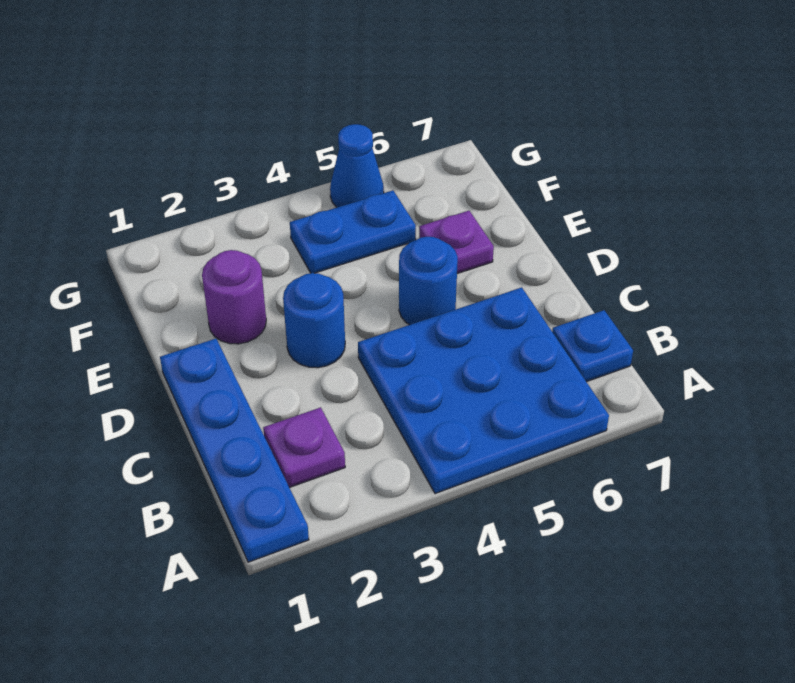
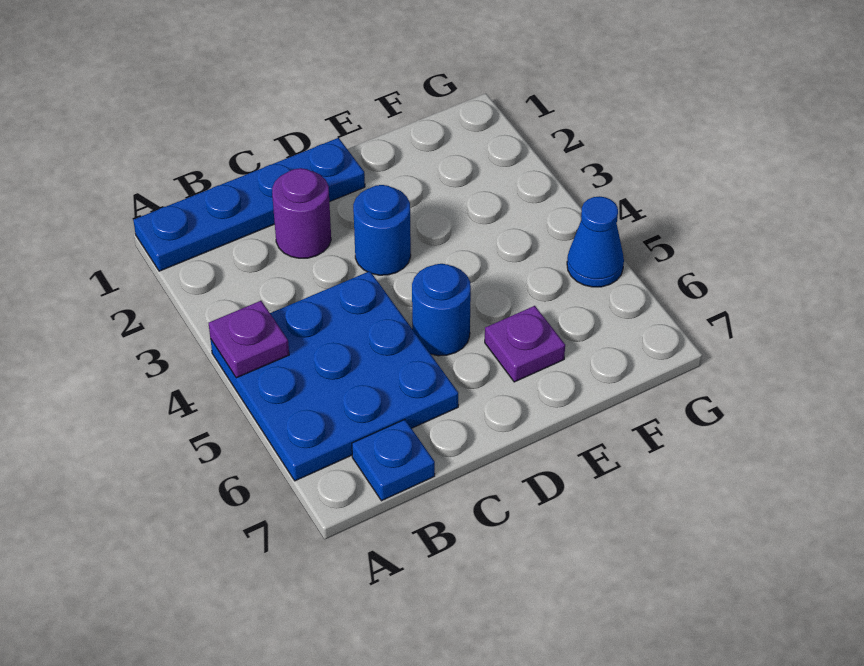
purple 1x1 plate [263,407,345,488] -> purple 1x1 plate moved to [209,301,289,378]
purple 1x1 round brick [202,250,266,344] -> purple 1x1 round brick moved to [272,168,331,258]
blue 1x2 plate [290,190,416,273] -> none

